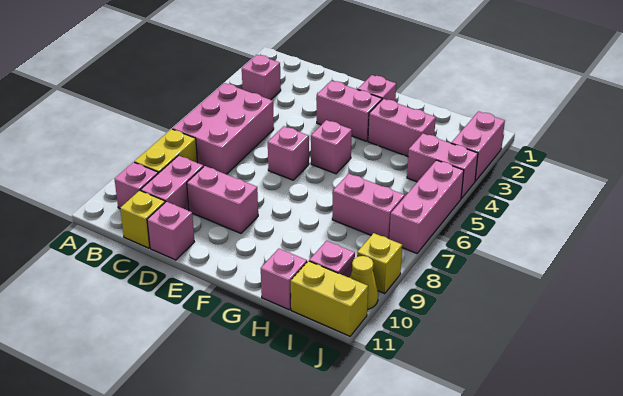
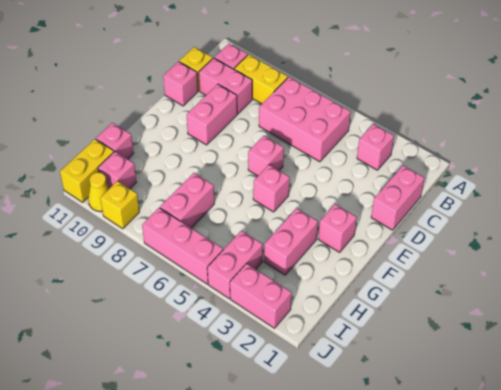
pink 1x2 brick [317,81,382,141] -> pink 1x2 brick moved to [371,165,424,230]

